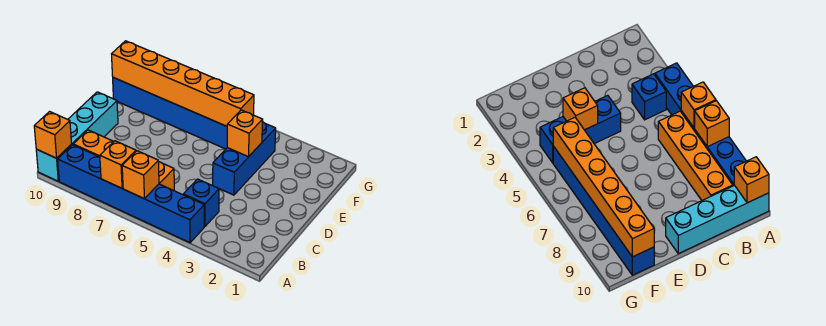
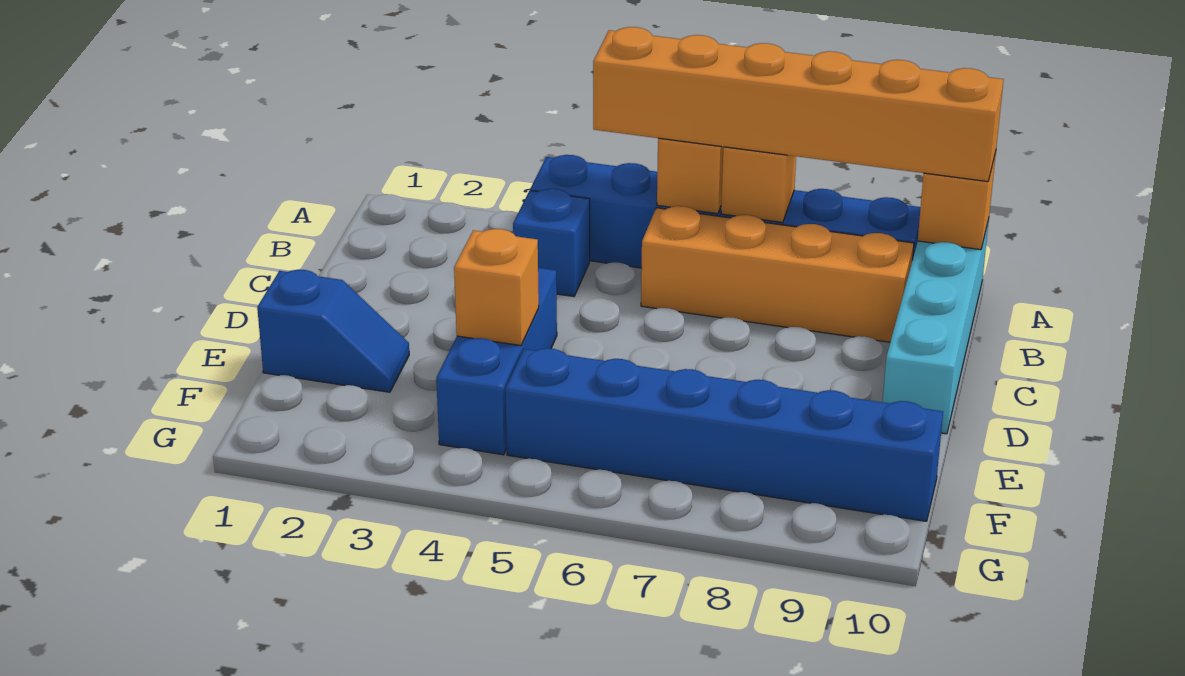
none -> blue 1x2 slope [257,270,409,392]
orange 1x6 brick [112,41,254,126] -> orange 1x6 brick moved to [593,27,1004,182]

